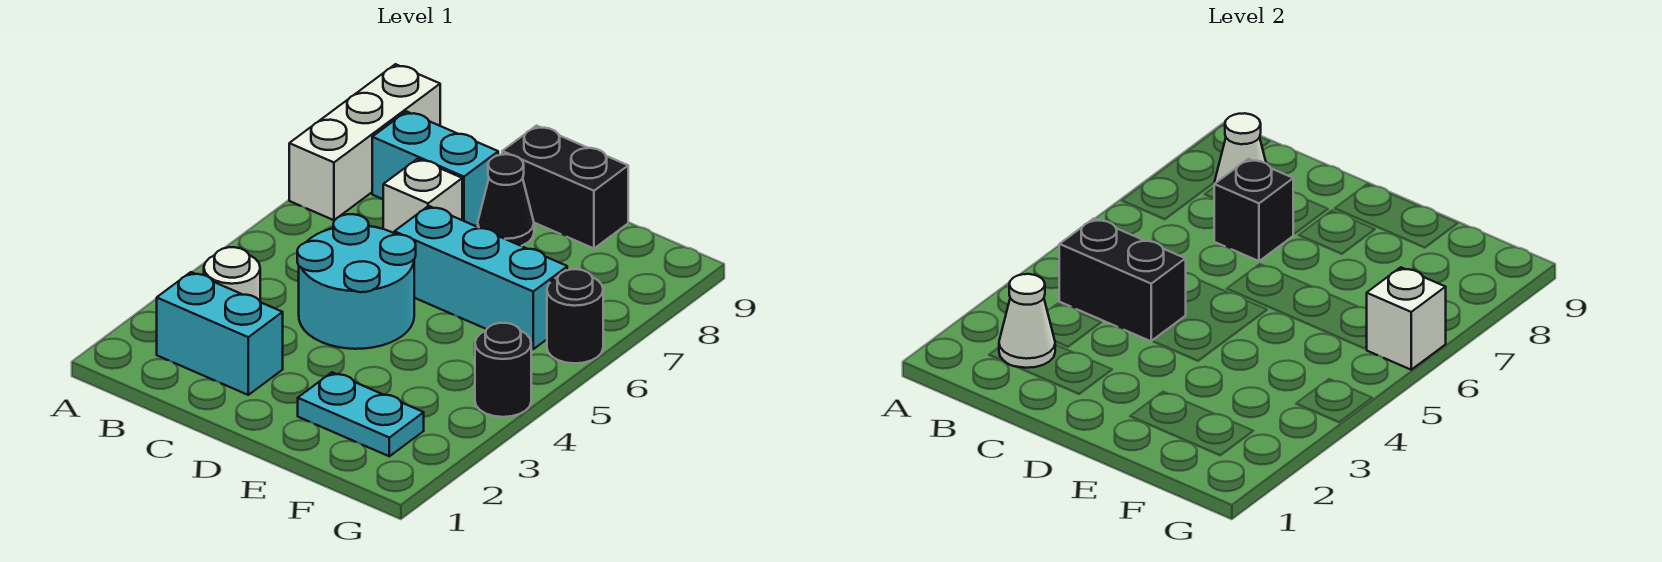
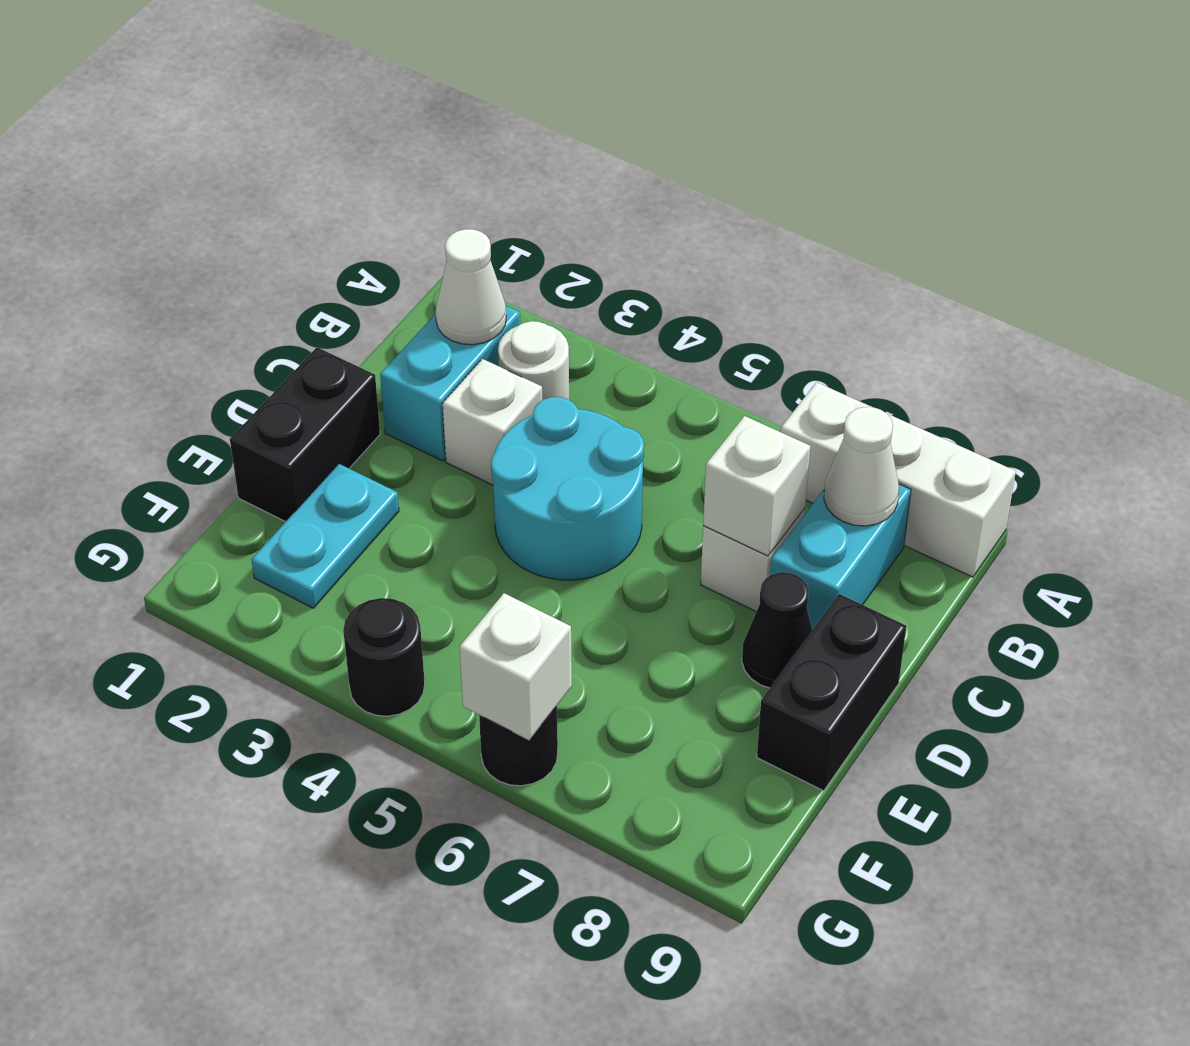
black 1x2 brick [1059,219,1186,341] -> black 1x2 brick moved to [230,347,380,522]
none -> white 1x1 brick [443,359,542,485]
black 1x1 brick [1214,159,1293,261] -> white 1x1 brick [703,416,810,556]
cyan 1x3 brick [394,206,567,349] -> none

